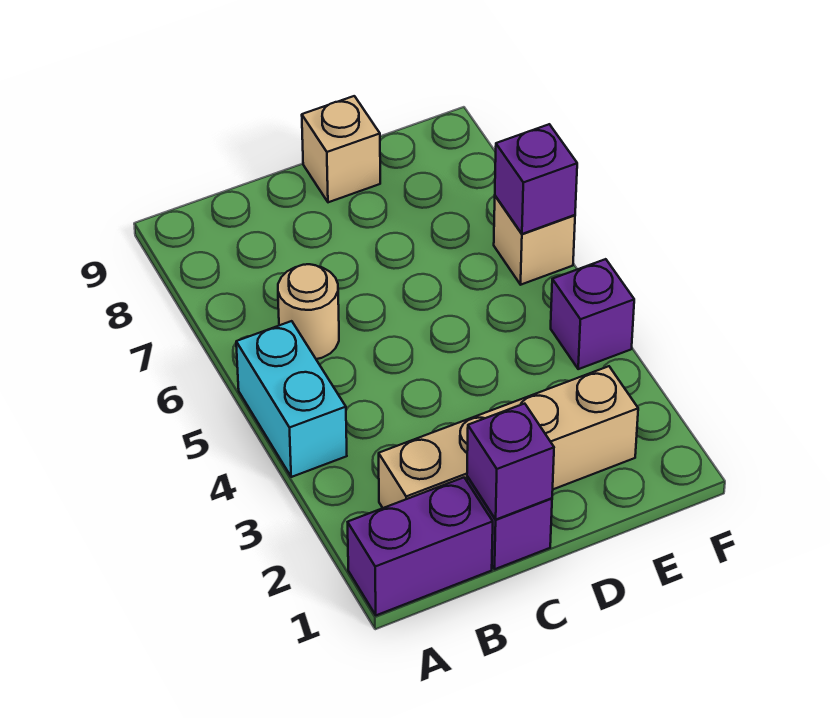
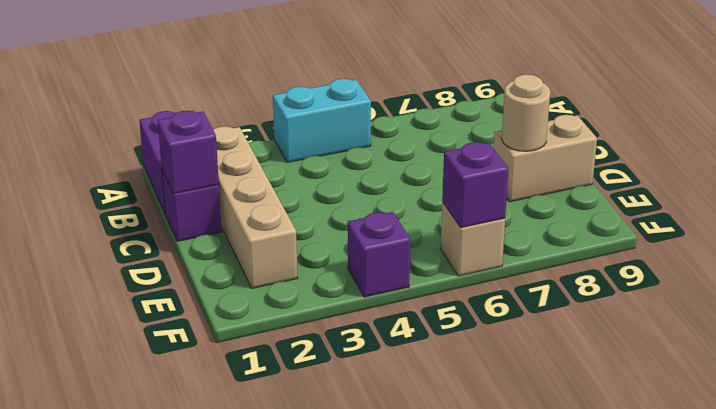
tan 1x1 round brick [278,264,339,359] -> tan 1x1 round brick moved to [502,75,550,151]
tan 1x1 brick [302,96,380,202] -> tan 1x2 brick [493,115,597,202]

